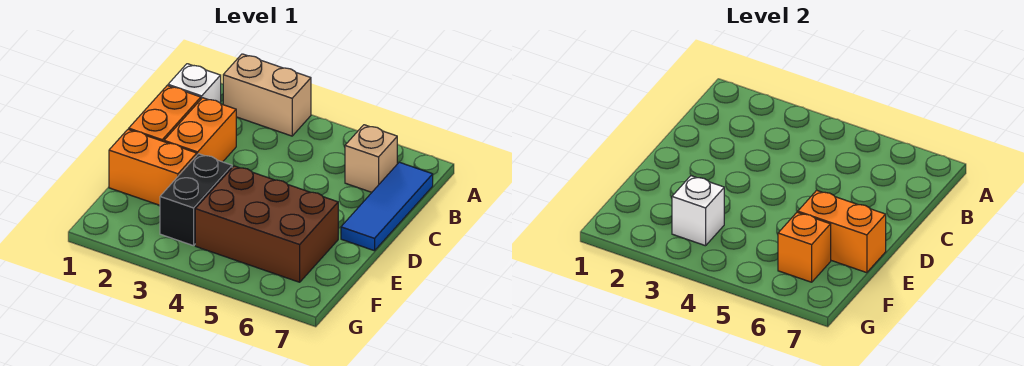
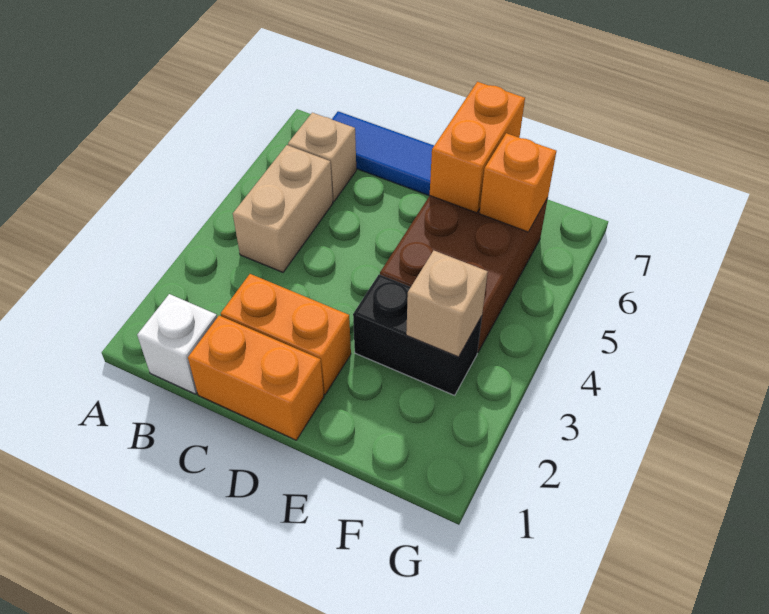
tan 1x2 brick [223,54,311,136] -> tan 1x2 brick moved to [233,145,333,272]
orange 1x2 brick [109,129,197,205] -> none
white 1x1 brick [672,176,724,246] -> tan 1x1 brick [406,251,488,357]

